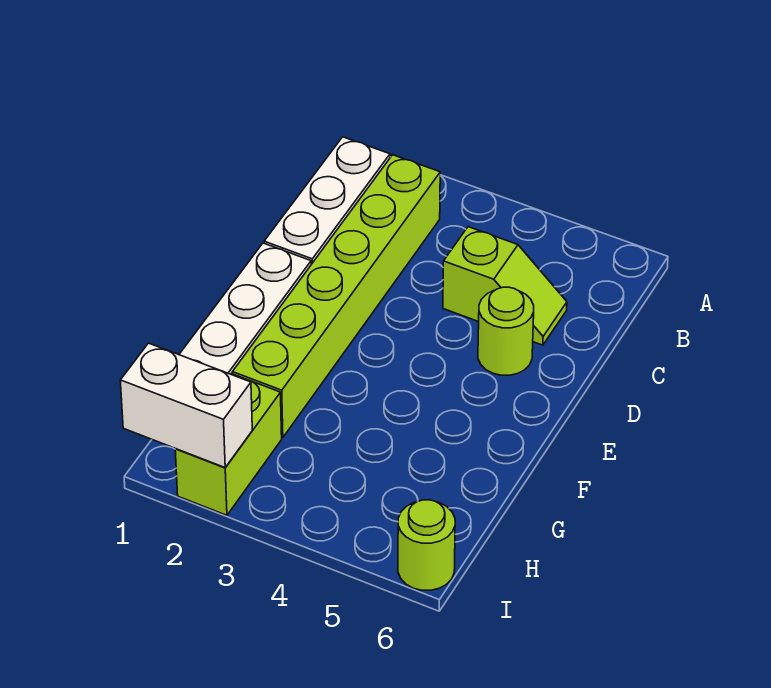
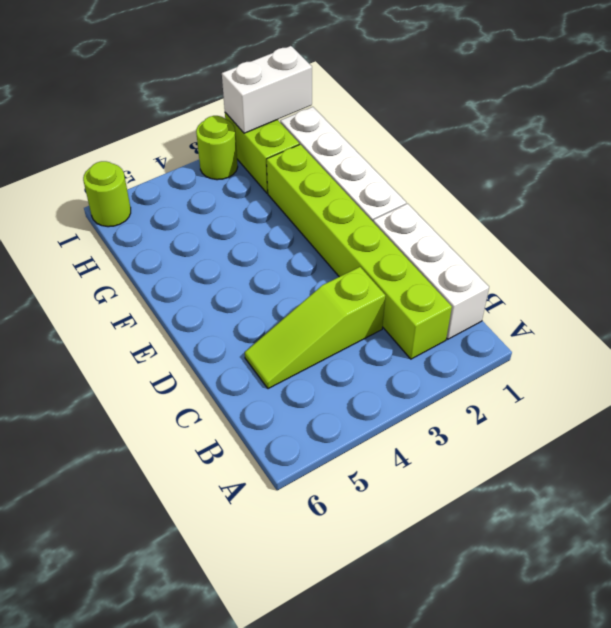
lime 1x2 slope [443,227,567,345] -> lime 1x3 slope [245,267,385,389]
lime 1x1 round brick [478,287,534,375] -> lime 1x1 round brick moved to [196,116,238,180]

